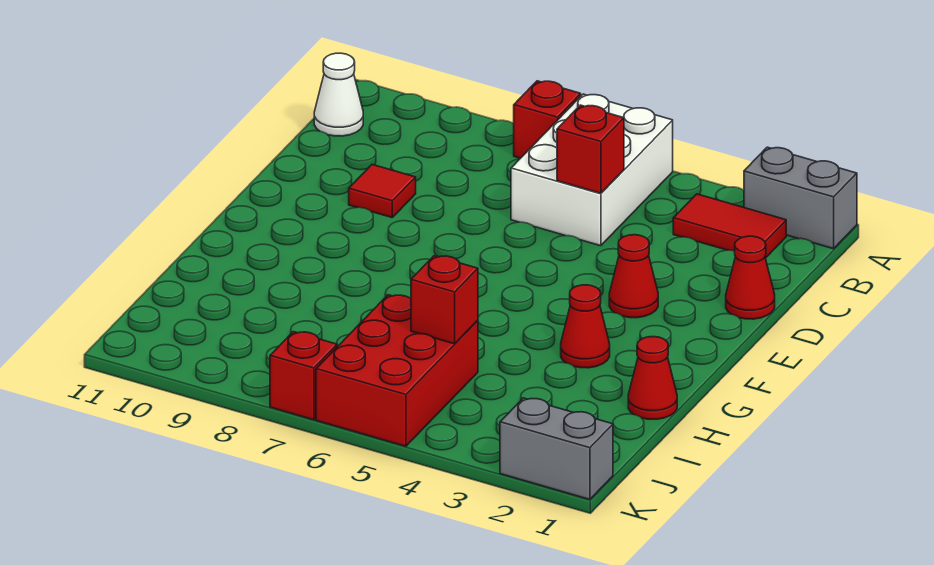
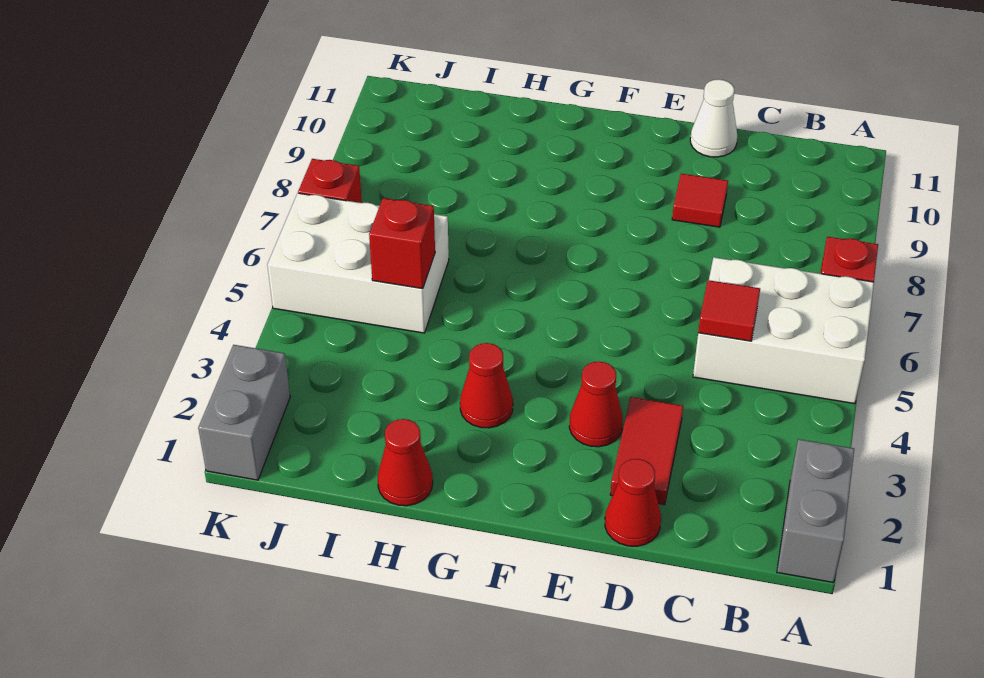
red 1x2 tile [673,194,786,258] -> red 1x2 tile moved to [610,397,683,505]
white 1x1 cone [314,53,363,136] -> white 1x1 cone moved to [690,79,737,157]
red 1x1 brick [557,105,624,193] -> red 1x1 tile [698,280,760,341]
red 2x3 brick [316,295,478,446] -> white 2x3 brick [267,193,449,333]

